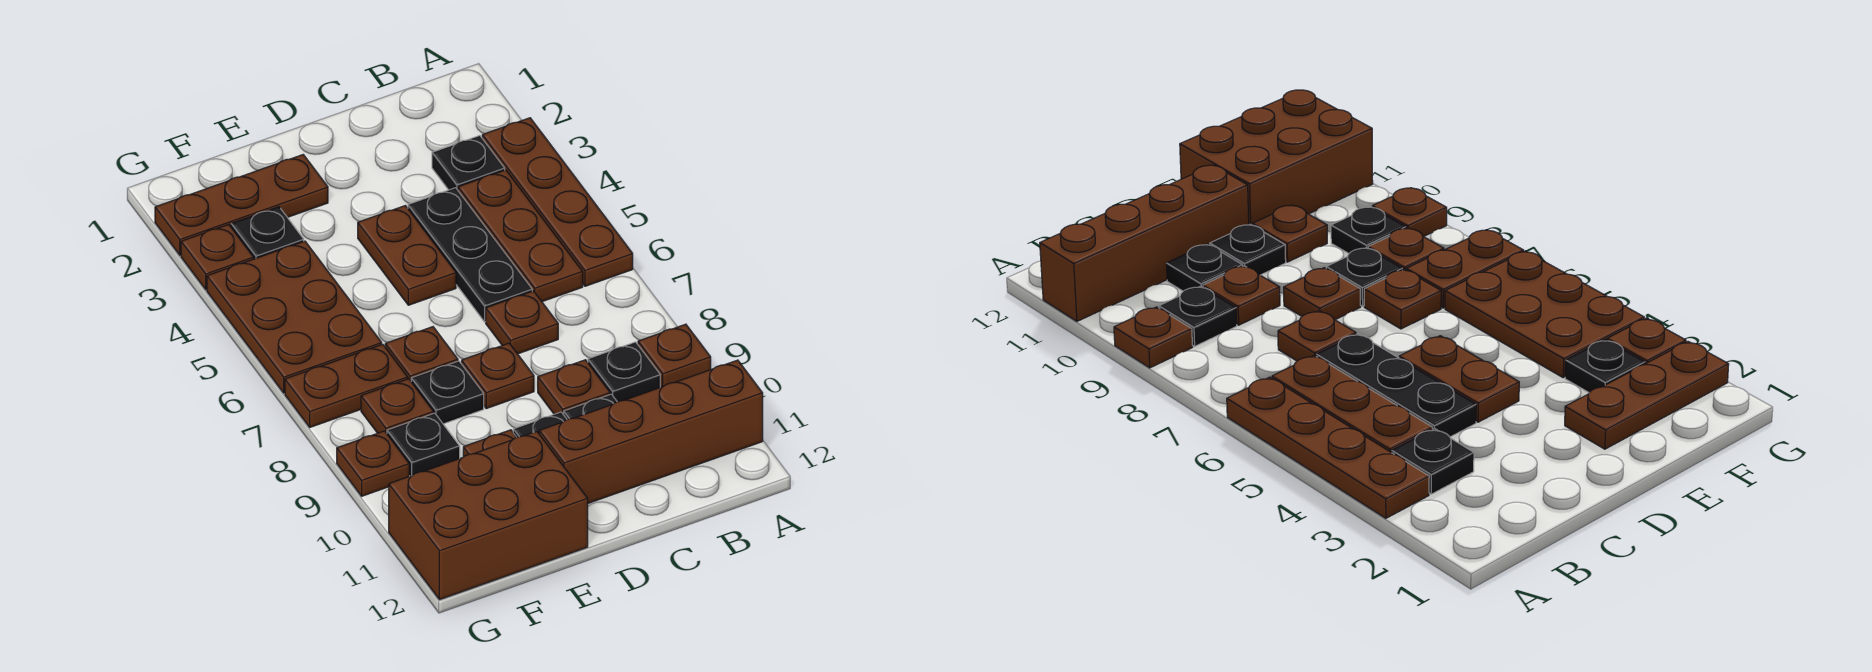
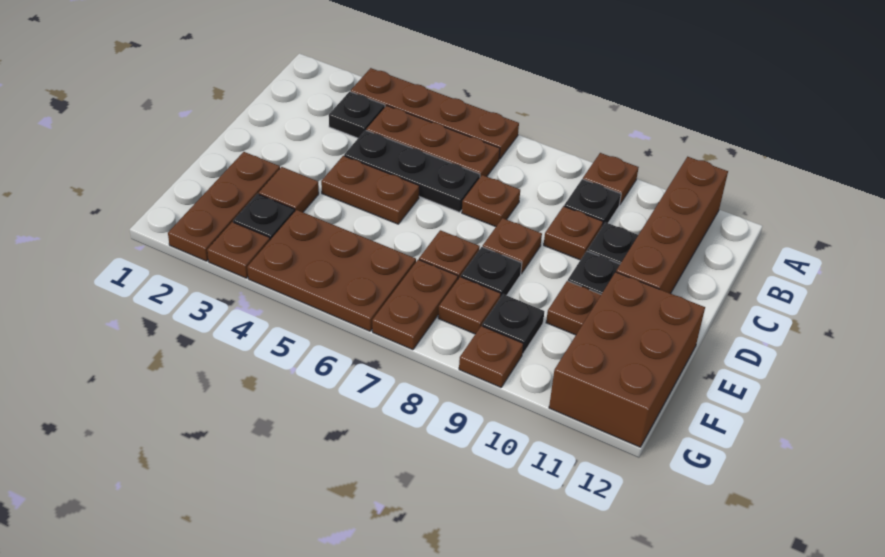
none -> brown 1x1 tile [259,167,319,212]

